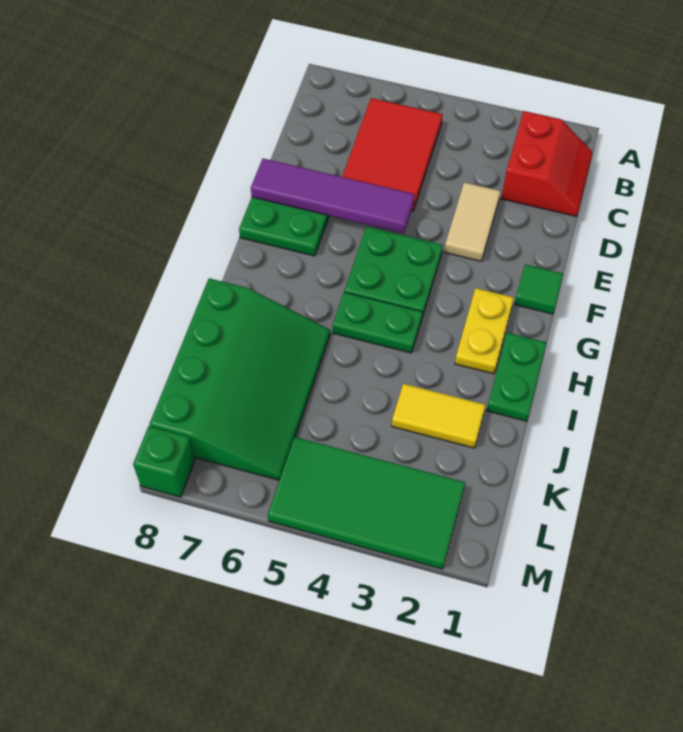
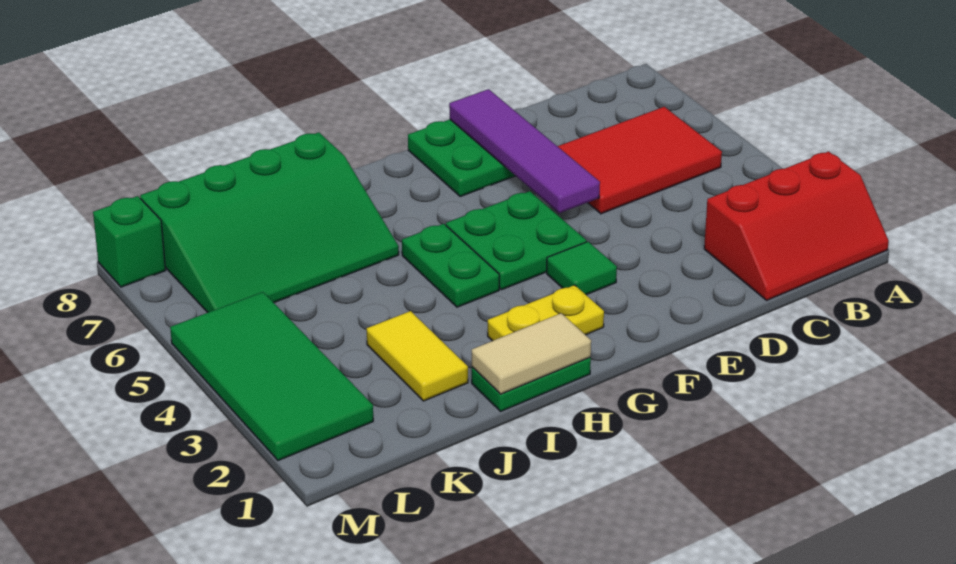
red 2x2 slope [501,111,593,217] -> red 2x3 slope [704,152,889,300]
tan 1x2 tile [444,182,501,261] -> tan 1x2 tile moved to [472,313,591,394]
green 1x1 tile [515,265,563,314] -> green 1x1 tile moved to [547,242,617,295]

